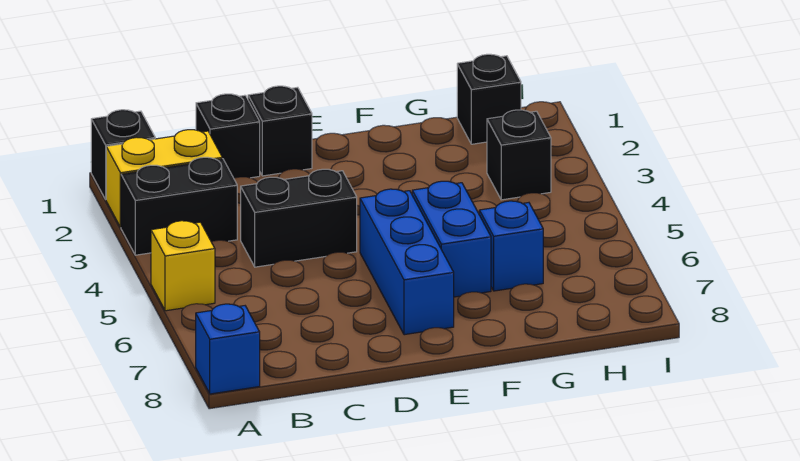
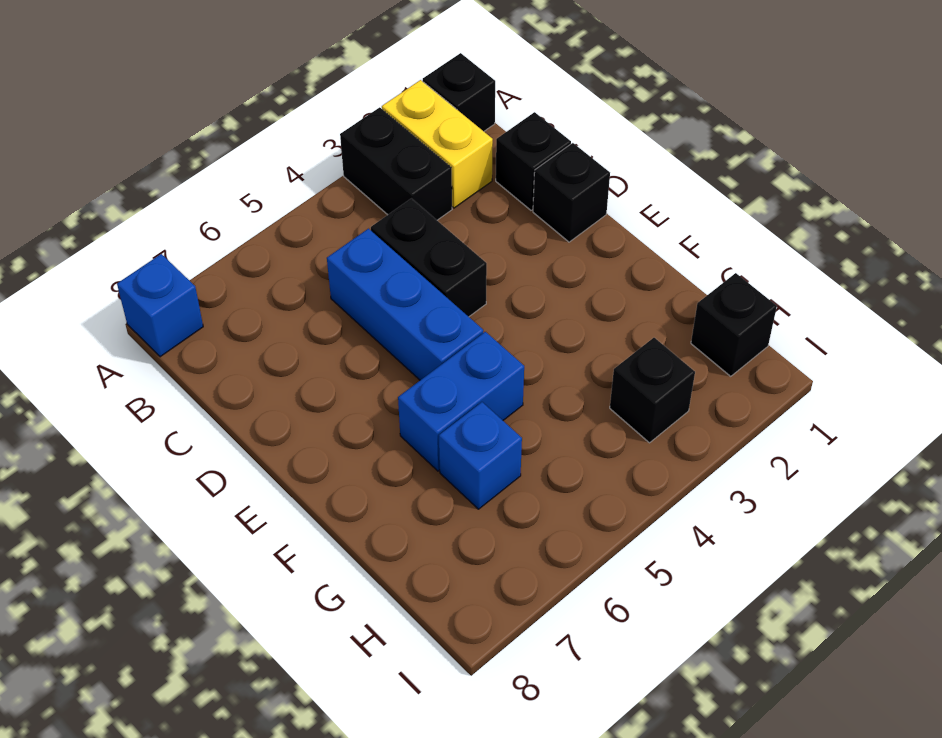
yellow 1x1 brick [151,221,215,311] -> none
blue 1x3 brick [360,189,454,335] -> blue 1x3 brick turned to [327,229,483,380]

